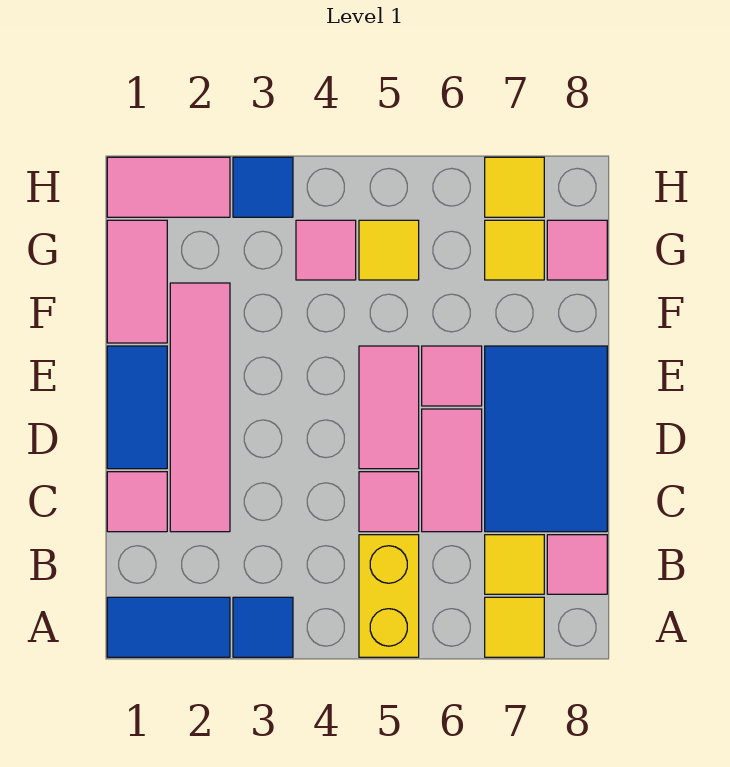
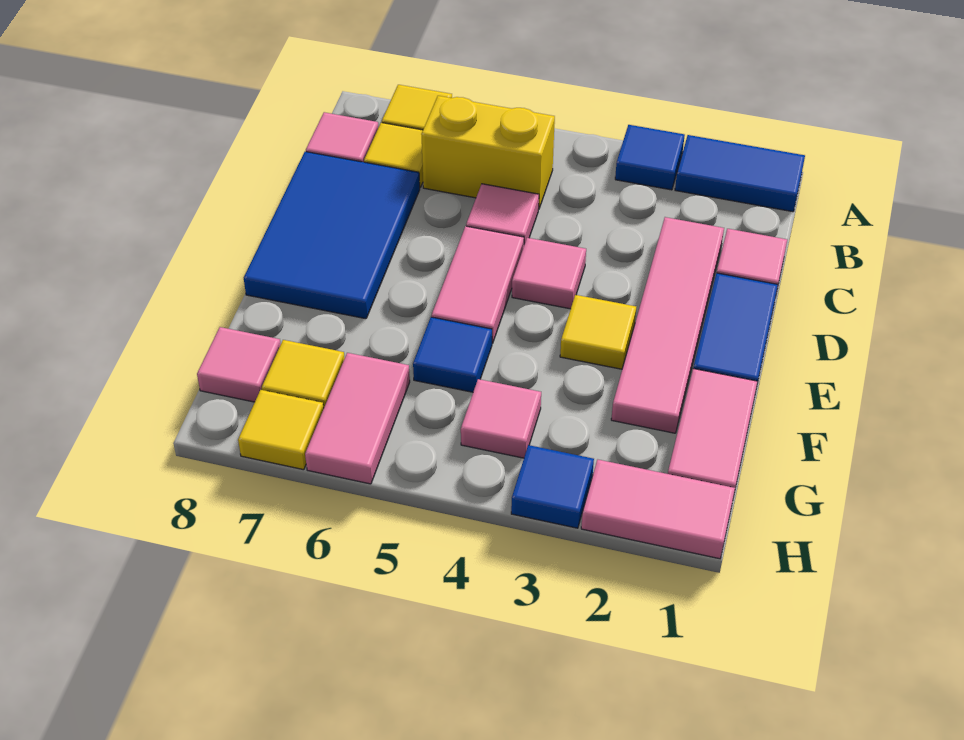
yellow 1x2 brick [359,535,419,657] -> yellow 1x2 brick turned to [421,96,555,209]
pink 1x2 tile [422,409,482,532] -> pink 1x2 tile moved to [305,353,410,484]
pink 1x1 tile [422,346,482,406] -> pink 1x1 tile moved to [512,238,586,309]
none -> blue 1x1 tile [413,317,492,392]
yellow 1x1 tile [359,220,419,280] -> yellow 1x1 tile moved to [560,295,636,369]

